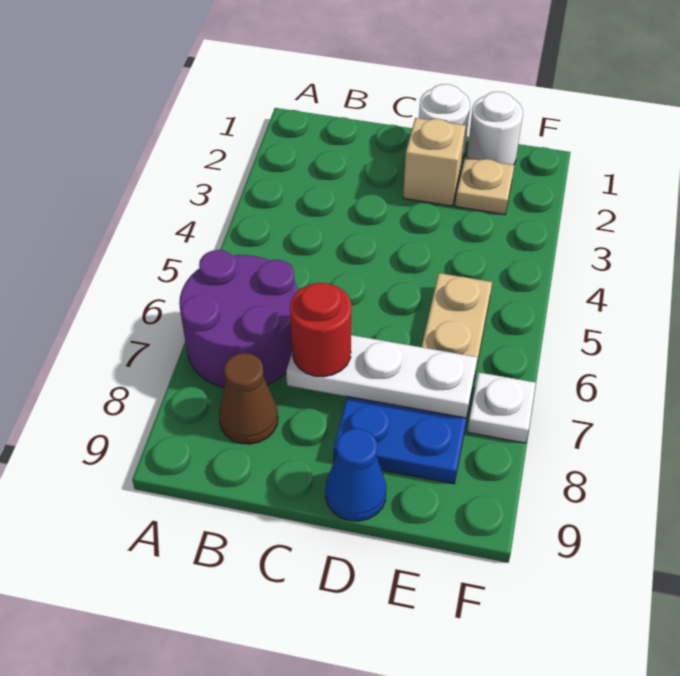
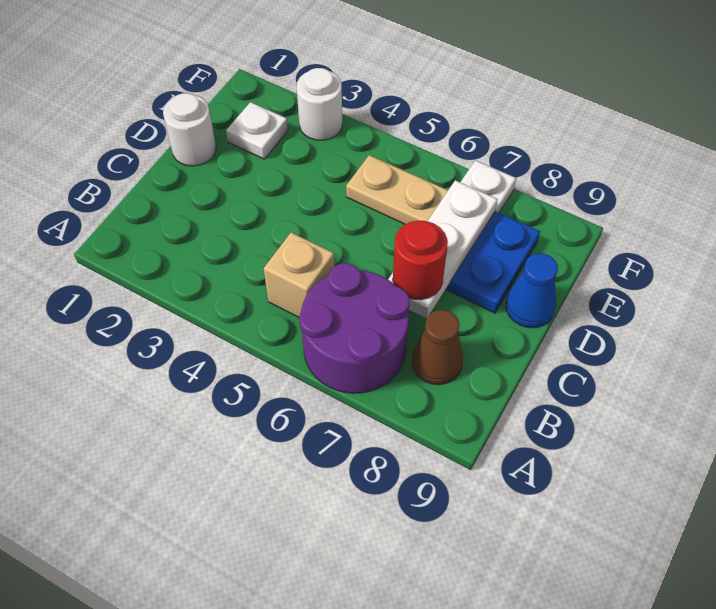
tan 1x1 brick [403,118,466,206] -> tan 1x1 brick moved to [264,233,334,317]
white 1x1 round brick [467,92,523,165] -> white 1x1 round brick moved to [297,68,342,140]
tan 1x1 plate [455,158,514,214] -> white 1x1 plate [226,102,288,159]

